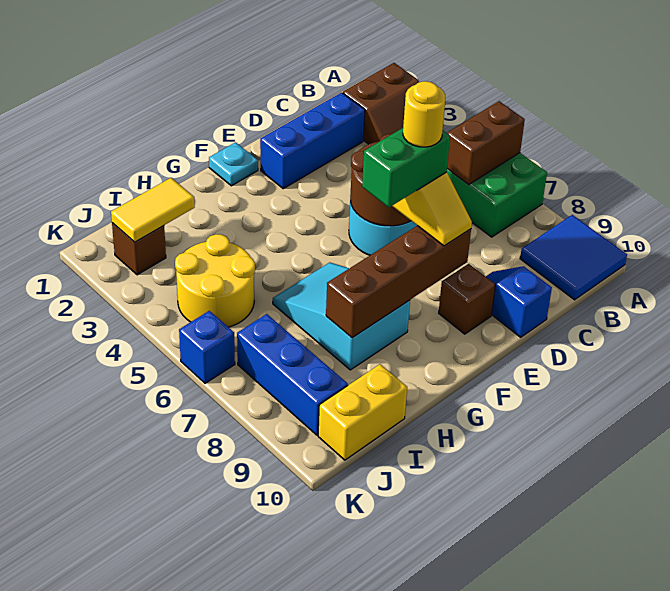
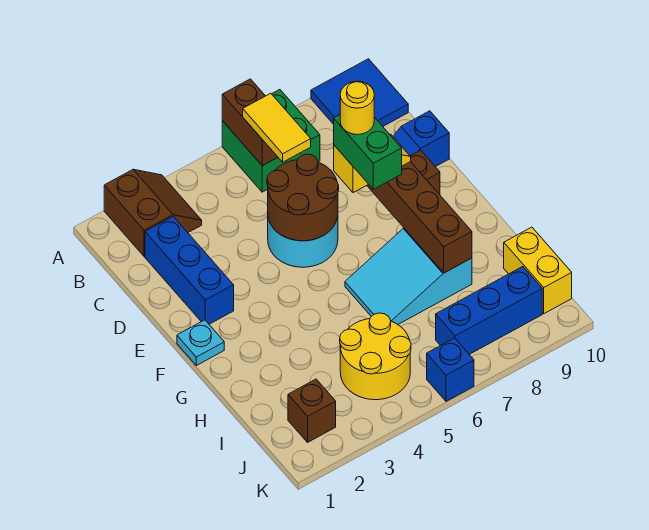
yellow 1x2 tile [111,178,195,242] -> yellow 1x2 tile moved to [243,93,311,162]

